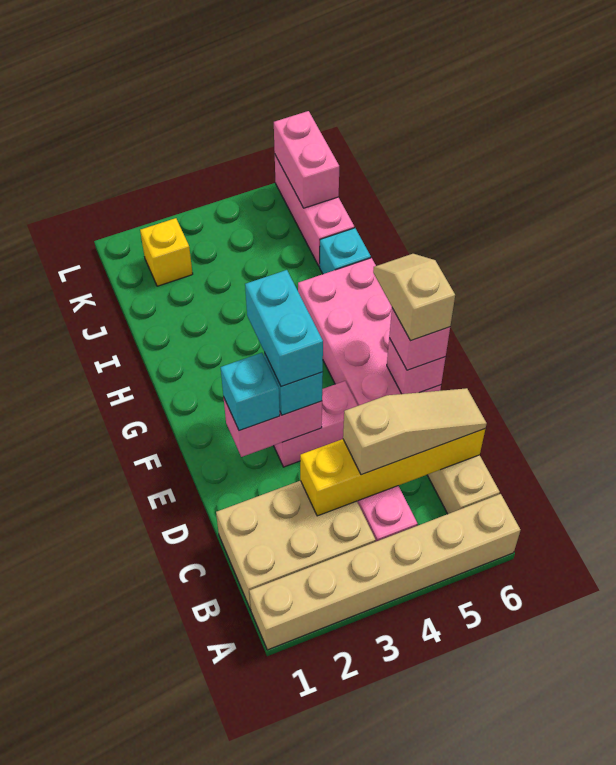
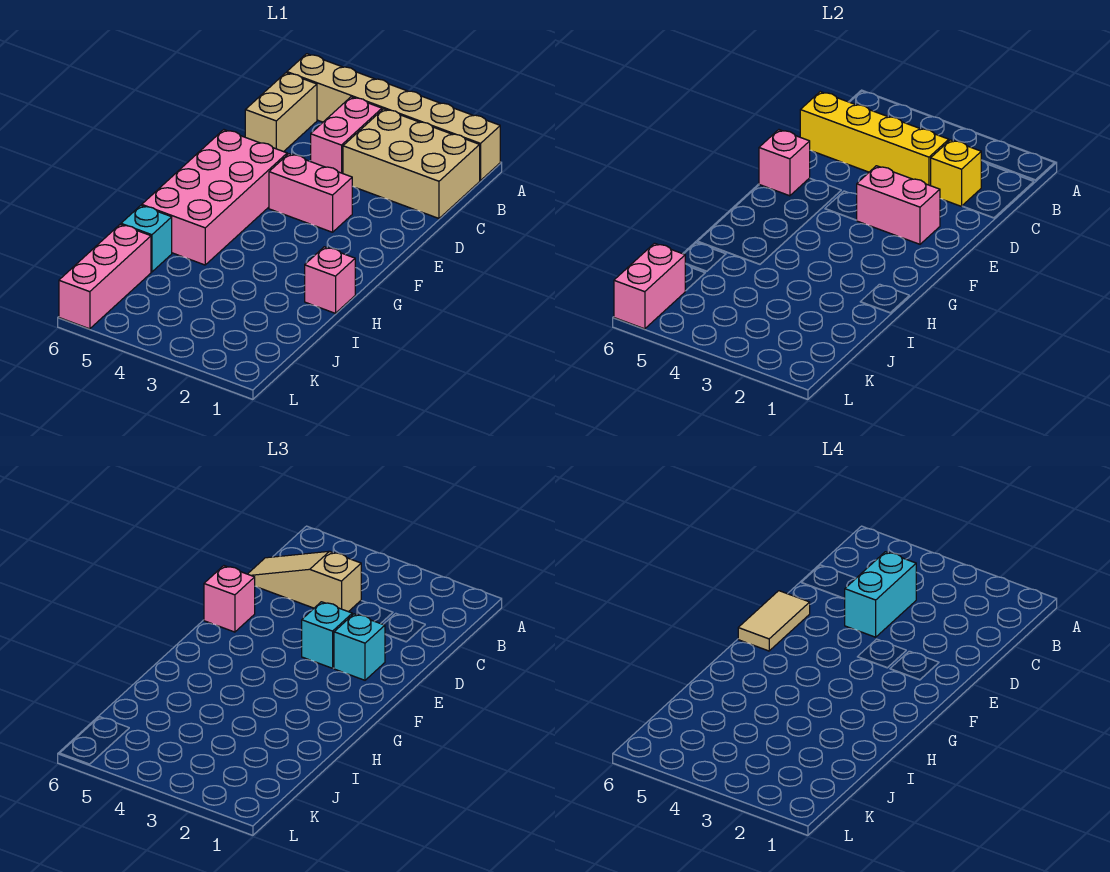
cyan 1x2 brick [245,270,323,387] -> cyan 1x2 brick moved to [844,552,916,637]
tan 1x2 slope [373,254,455,341] -> tan 1x2 tile [738,591,810,651]
none -> pink 1x1 brick [305,247,355,313]
yellow 1x1 brick [140,218,193,286] -> yellow 1x1 brick moved to [931,140,982,206]

